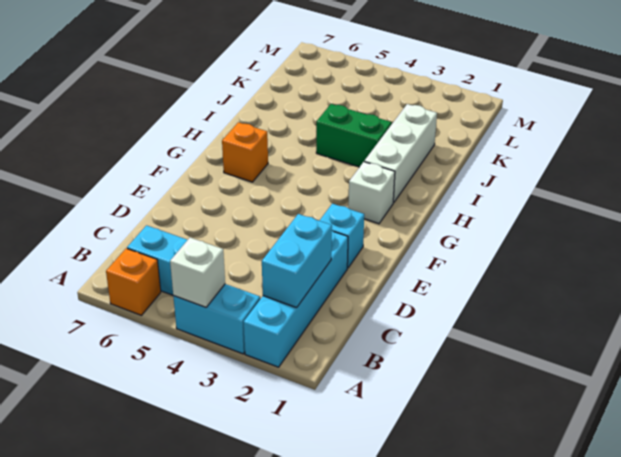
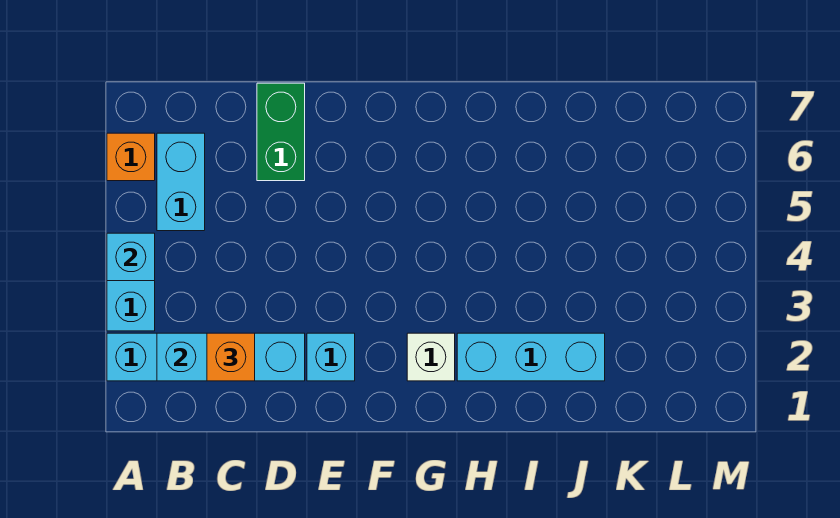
white 1x1 brick [170,238,225,307] -> cyan 1x1 brick [107,233,155,281]
orange 1x1 brick [222,122,268,182] -> orange 1x1 brick moved to [207,333,255,381]
white 1x3 brick [364,104,437,203] -> cyan 1x3 brick [457,333,605,381]
green 1x2 brick [316,104,392,167] -> green 1x2 brick moved to [257,83,305,181]

